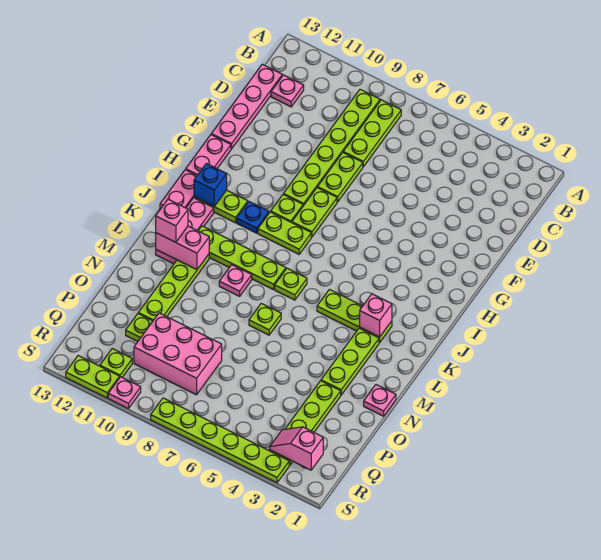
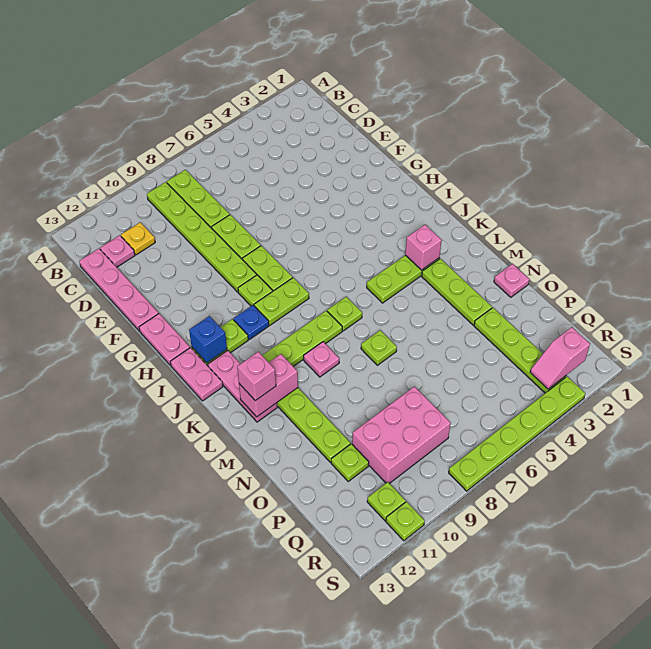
none -> yellow 1x1 plate [121,222,155,255]
pink 1x1 plate [108,377,141,409] -> none
lime 1x2 plate [66,356,119,398] -> lime 1x1 plate [386,502,425,541]

